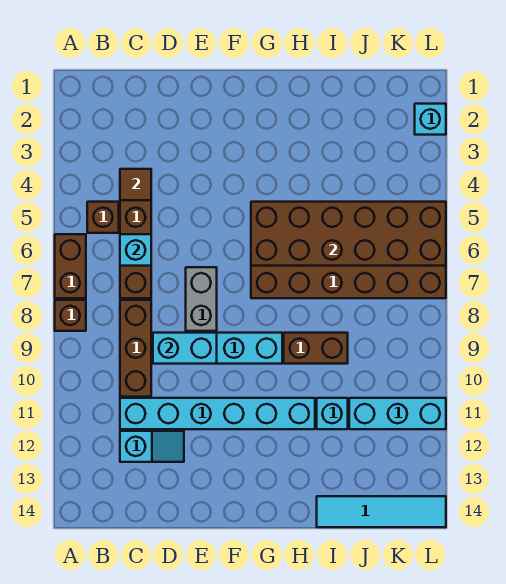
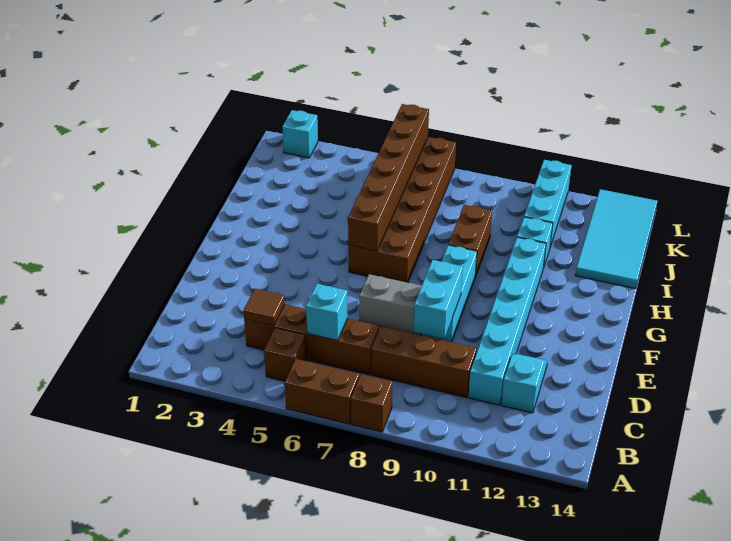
brown 2x6 brick [251,202,446,266] -> brown 1x6 brick [348,104,429,251]
cyan 1x4 tile [317,496,446,527] -> cyan 2x4 tile [575,189,657,289]

